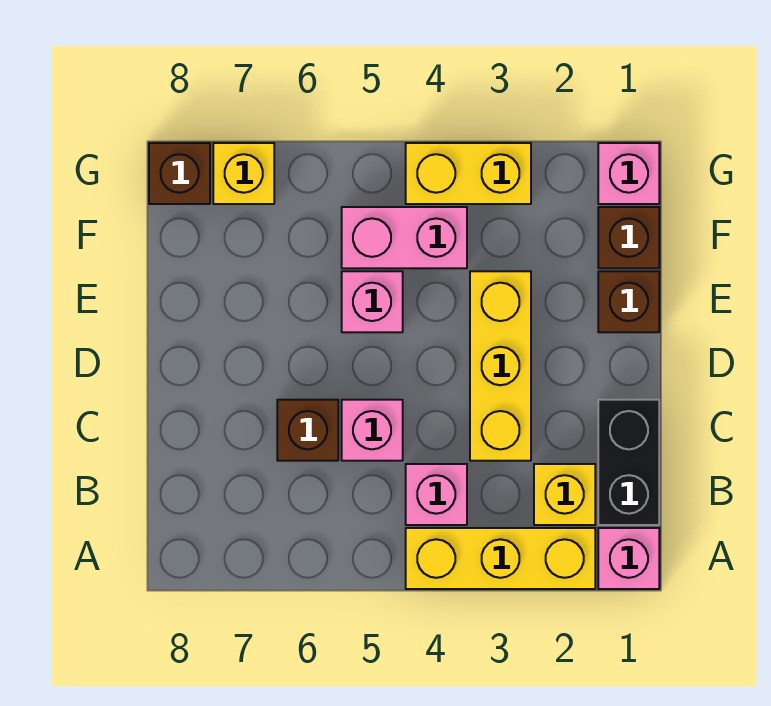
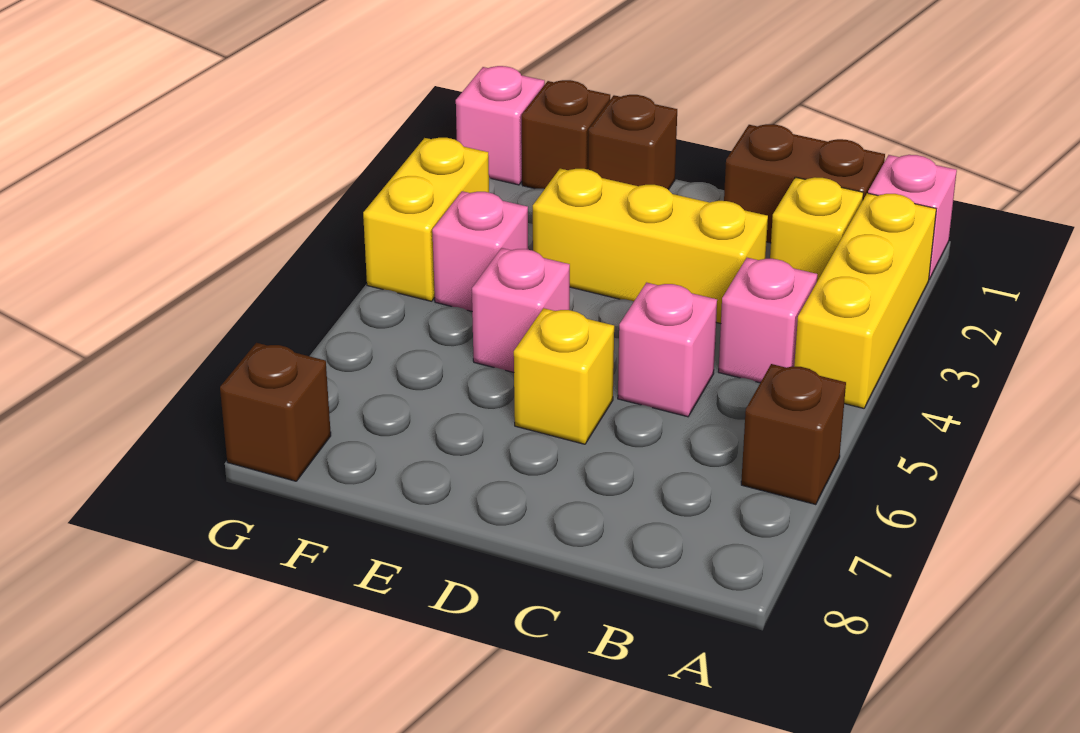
black 1x2 brick [598,400,659,525] -> brown 1x2 brick [724,124,885,243]
brown 1x1 brick [277,400,338,461] -> brown 1x1 brick moved to [741,364,846,505]
pink 1x2 brick [342,207,467,268] -> pink 1x1 brick [432,191,528,311]
yellow 1x1 brick [213,143,274,204] -> yellow 1x1 brick moved to [514,308,614,444]

